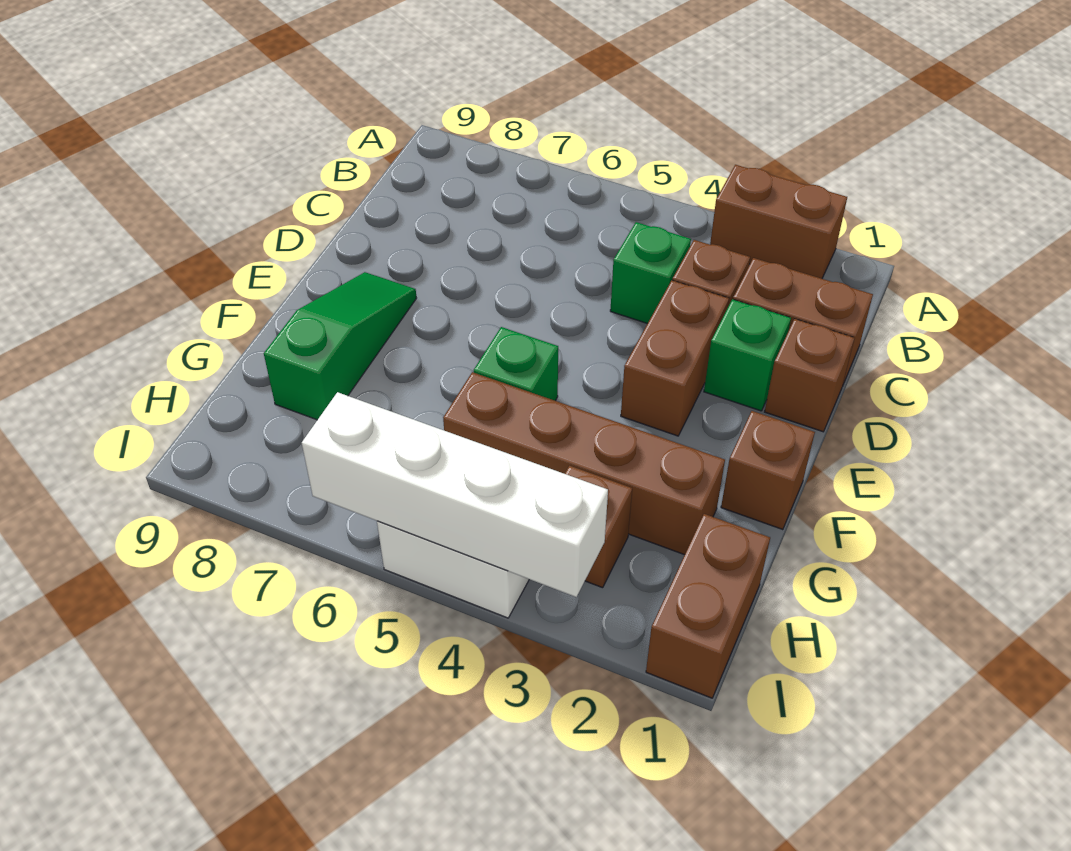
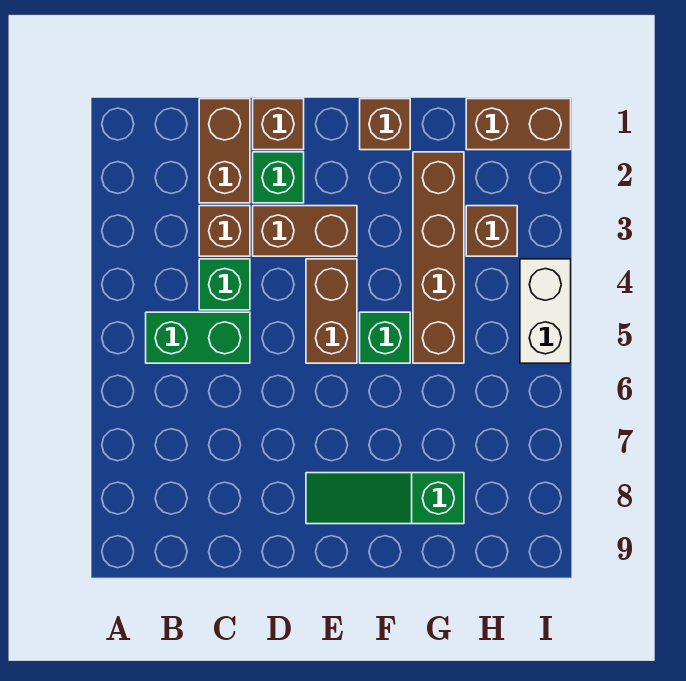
brown 1x2 brick [710,165,847,279] -> brown 1x2 brick moved to [306,259,357,363]
none -> green 1x2 brick [146,312,250,363]
white 1x4 brick [302,392,608,597] -> none

